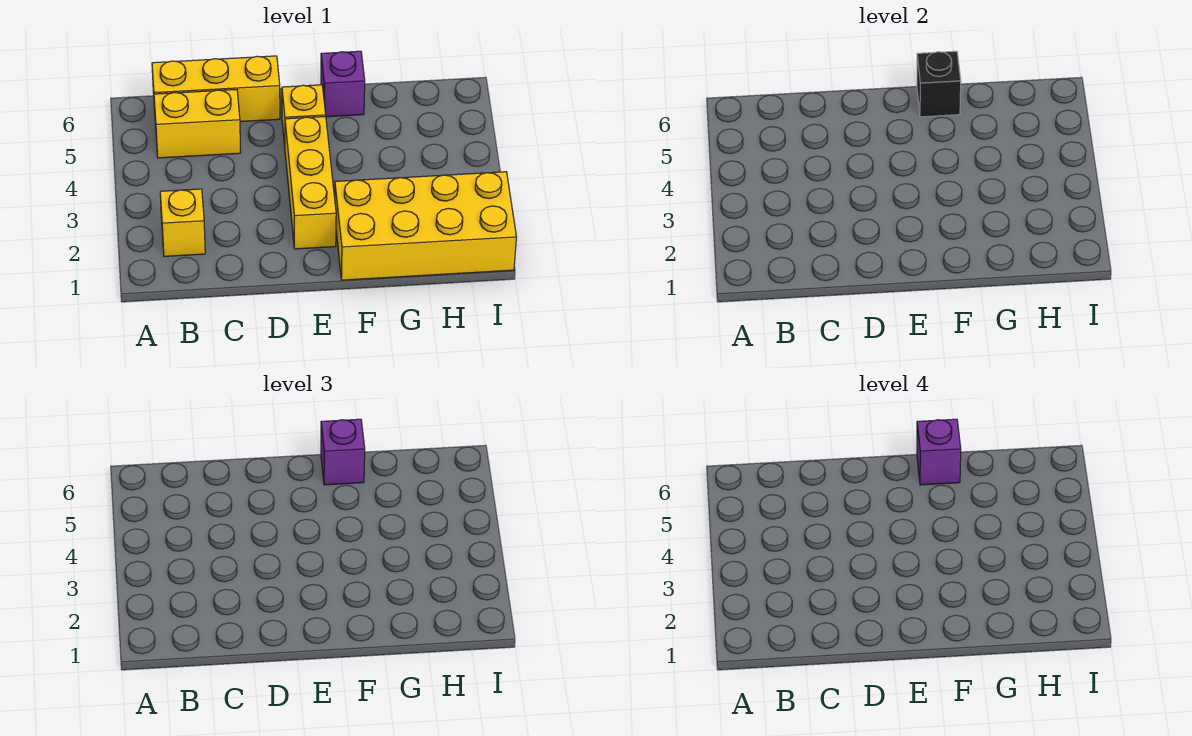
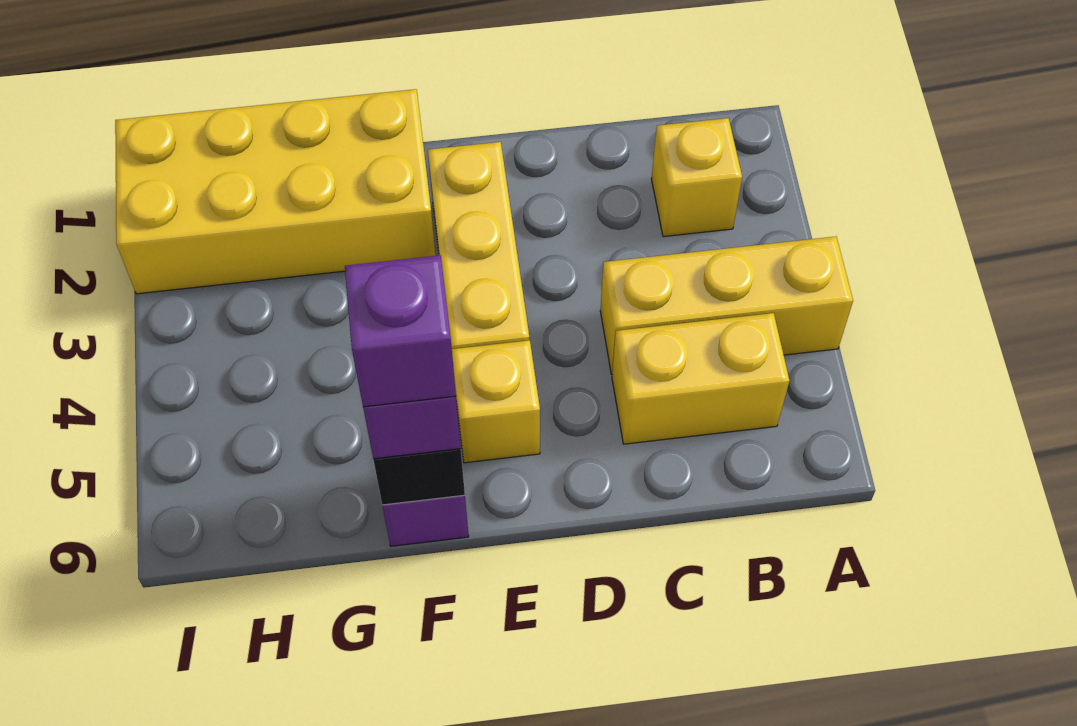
yellow 1x3 brick [152,56,280,122] -> yellow 1x3 brick moved to [600,237,853,374]

